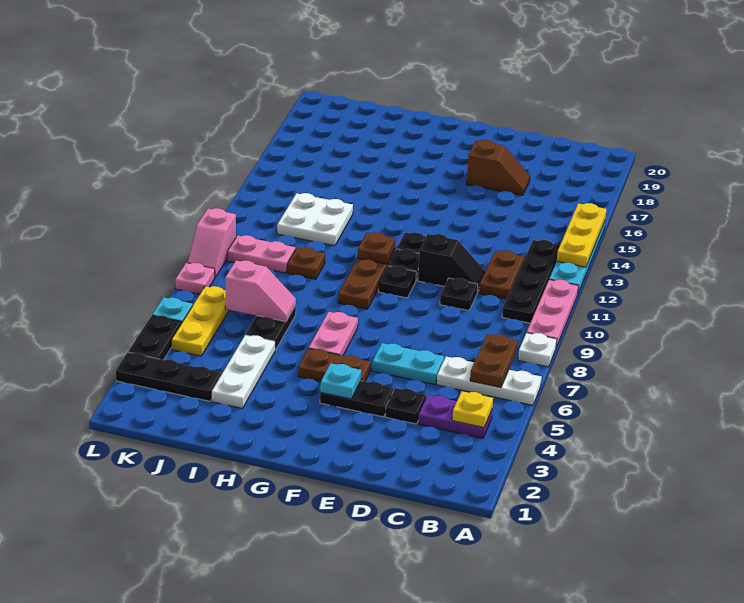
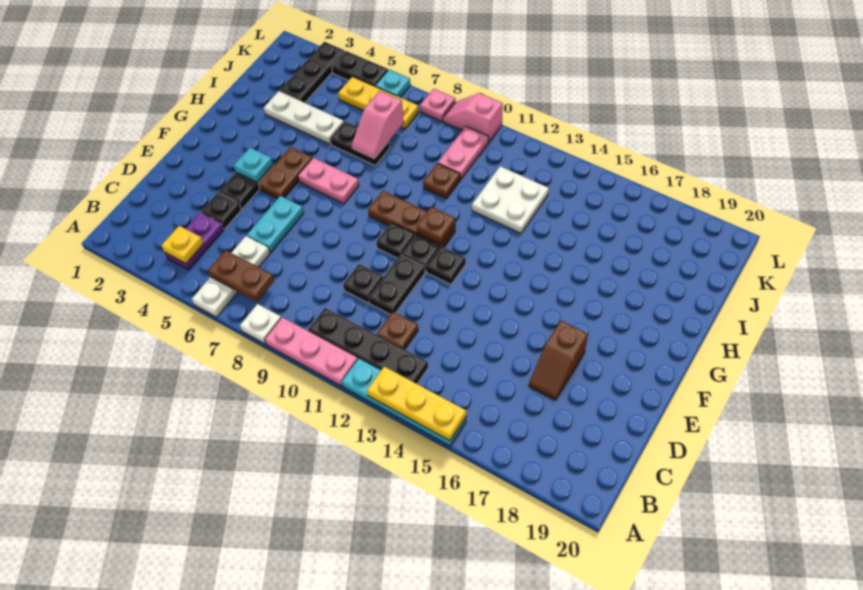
brown 1x2 plate [479,250,524,299] -> brown 1x1 plate [377,312,418,350]
black 1x2 slope [418,234,485,293] -> black 1x2 plate [368,255,425,315]

